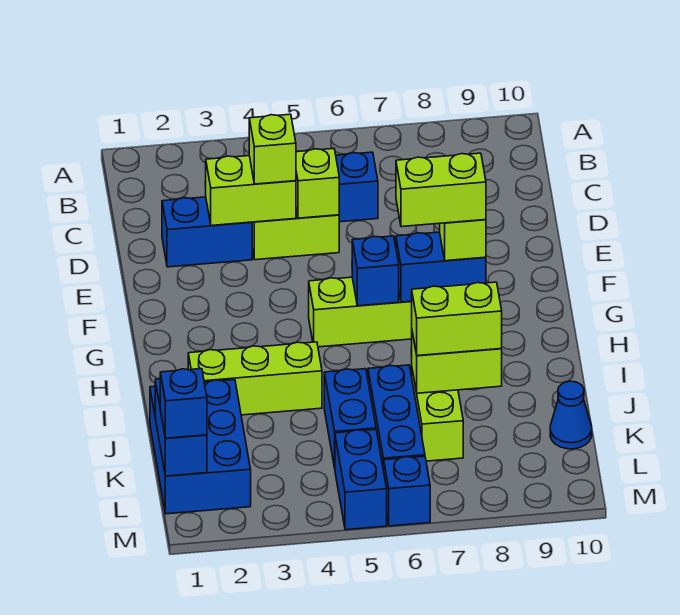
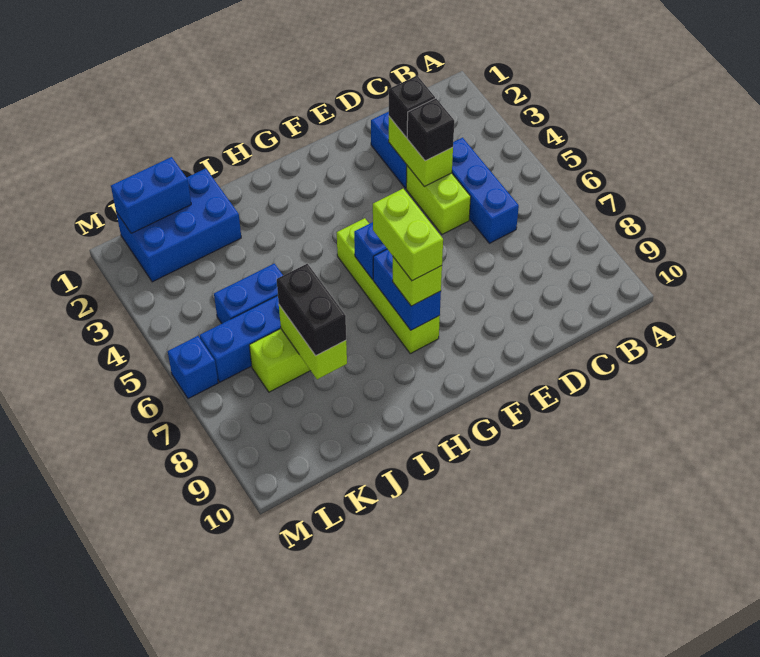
none -> black 1x1 brick [389,76,435,137]
lime 1x1 brick [249,114,296,184] -> black 1x1 brick [407,99,454,161]
lime 1x1 brick [296,149,339,218] -> none
lime 1x3 brick [188,342,322,415] -> none
lime 1x2 brick [411,282,502,356] -> black 1x2 brick [277,264,346,356]
blue 1x1 cone [550,381,592,449] -> none
blue 1x1 brick [160,369,207,438] -> none
blue 1x2 brick [335,430,387,530] -> none

